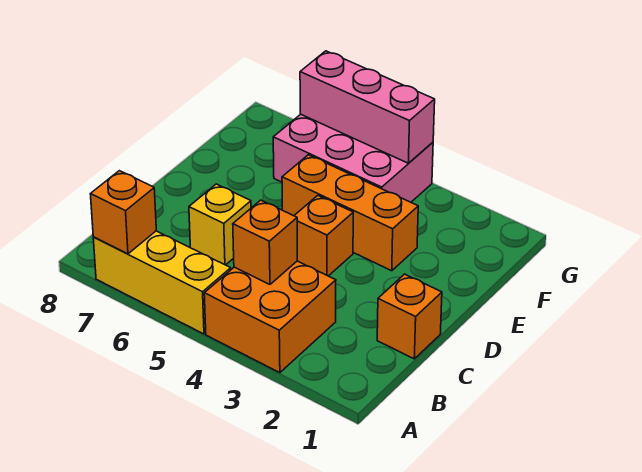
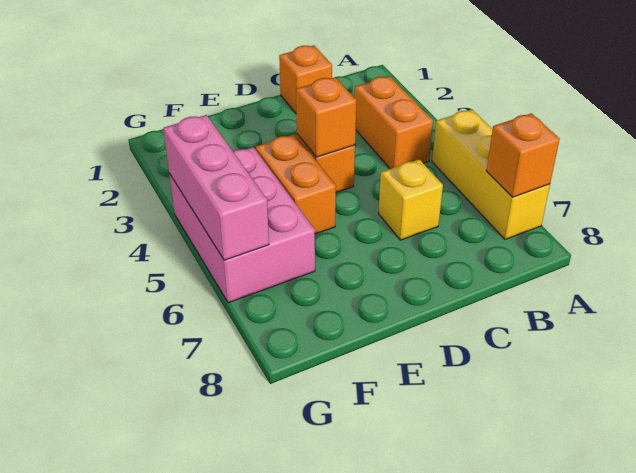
orange 2x2 brick [204,261,336,373] -> orange 1x2 brick [354,76,433,169]
orange 1x1 brick [233,200,297,284] -> orange 1x1 brick moved to [296,77,357,157]
orange 1x3 brick [282,155,418,271] -> orange 1x2 brick [256,134,336,234]

